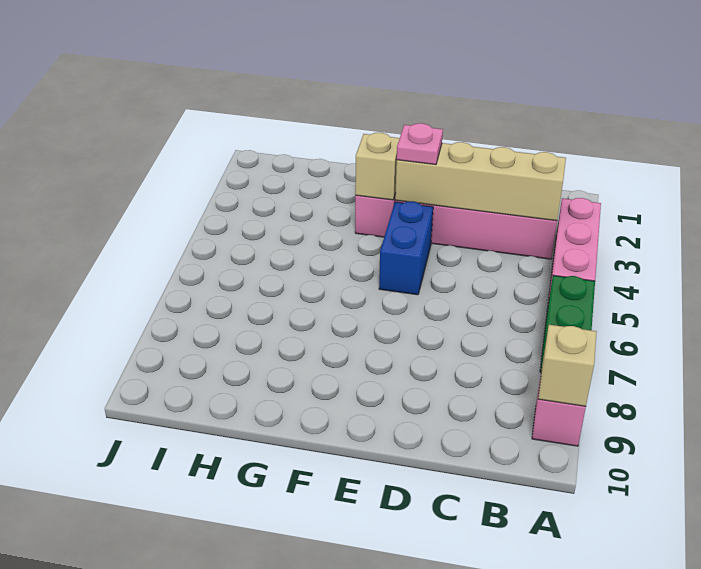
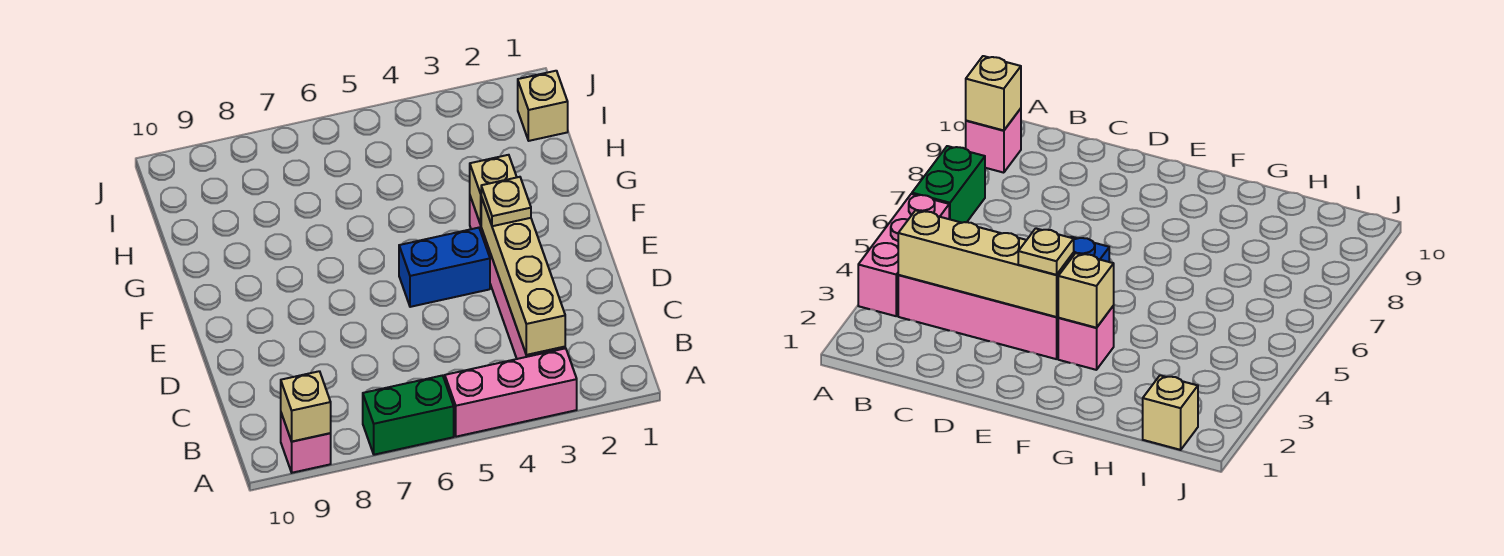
pink 1x1 plate [397,123,443,165] -> tan 1x1 plate [481,177,531,226]
none -> tan 1x1 brick [518,71,568,141]

